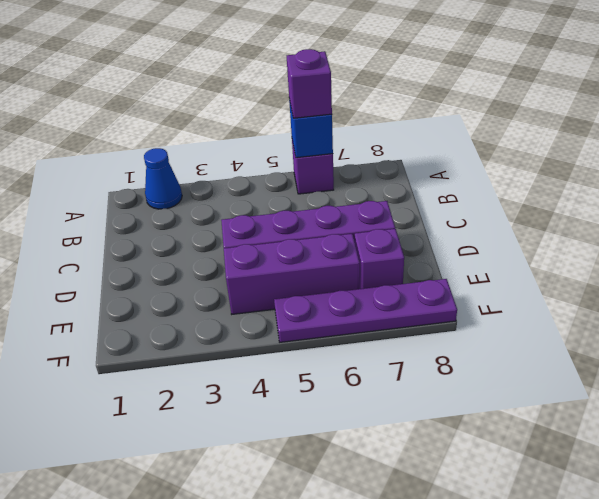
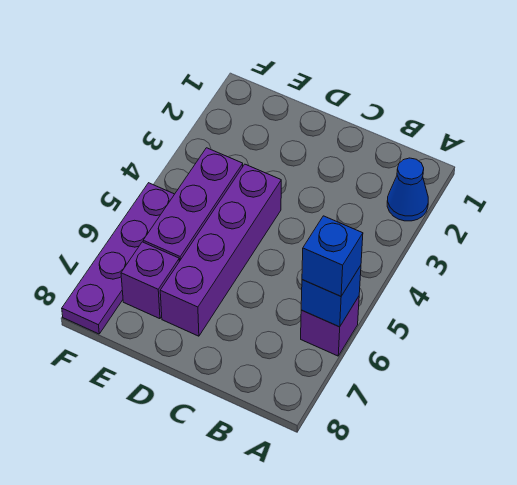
purple 1x1 brick [287,49,332,118] -> blue 1x1 brick [302,216,363,296]

